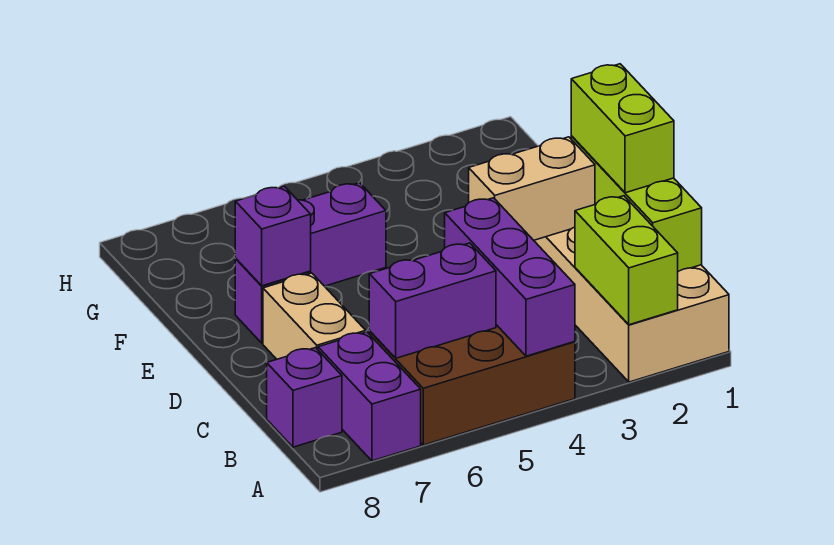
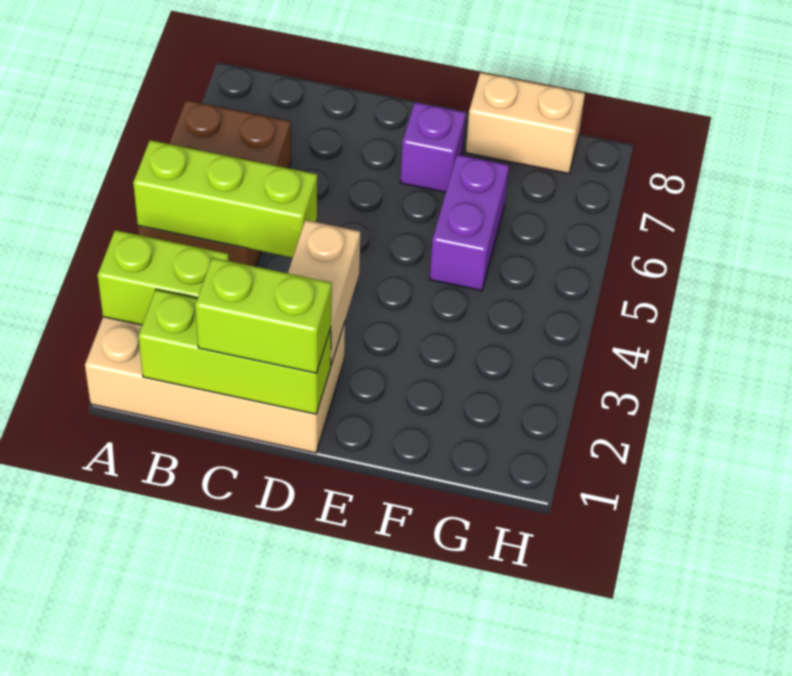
purple 1x3 brick [445,198,575,356] -> lime 1x3 brick [133,140,317,258]
purple 1x2 brick [318,332,421,461] -> none
purple 1x2 brick [369,243,496,358] -> none
purple 1x1 brick [267,348,342,447] -> none
tan 1x2 brick [263,273,366,359] -> tan 1x2 brick moved to [466,72,585,174]
purple 1x1 brick [235,186,311,286] -> none

